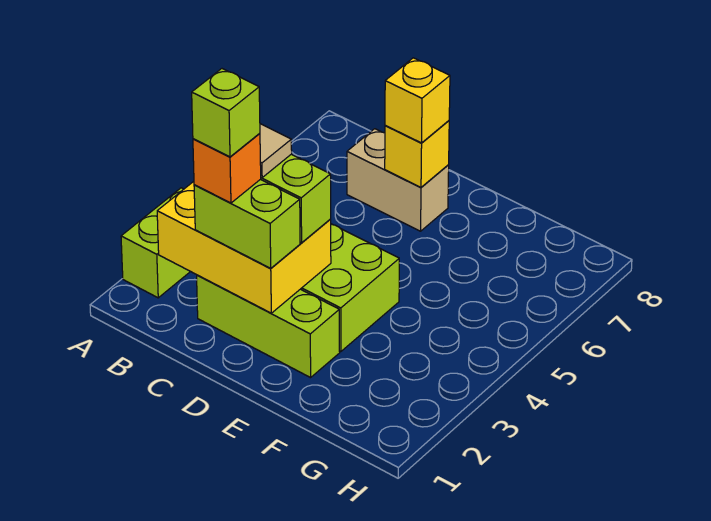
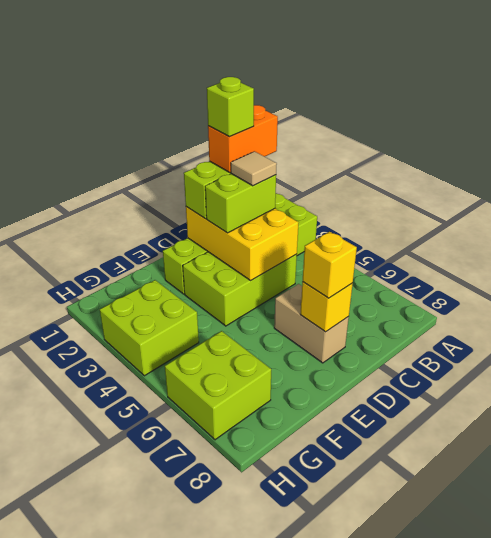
yellow 2x3 brick [157,182,331,313] -> yellow 2x3 brick turned to [186,207,298,280]
orange 1x1 brick [193,133,261,203] -> orange 1x2 brick [208,105,278,173]
tan 1x2 brick [347,129,449,231] -> tan 1x2 brick turned to [274,284,349,363]
none -> lime 2x2 brick [100,280,199,376]
none -> lime 2x2 brick [165,331,271,440]

